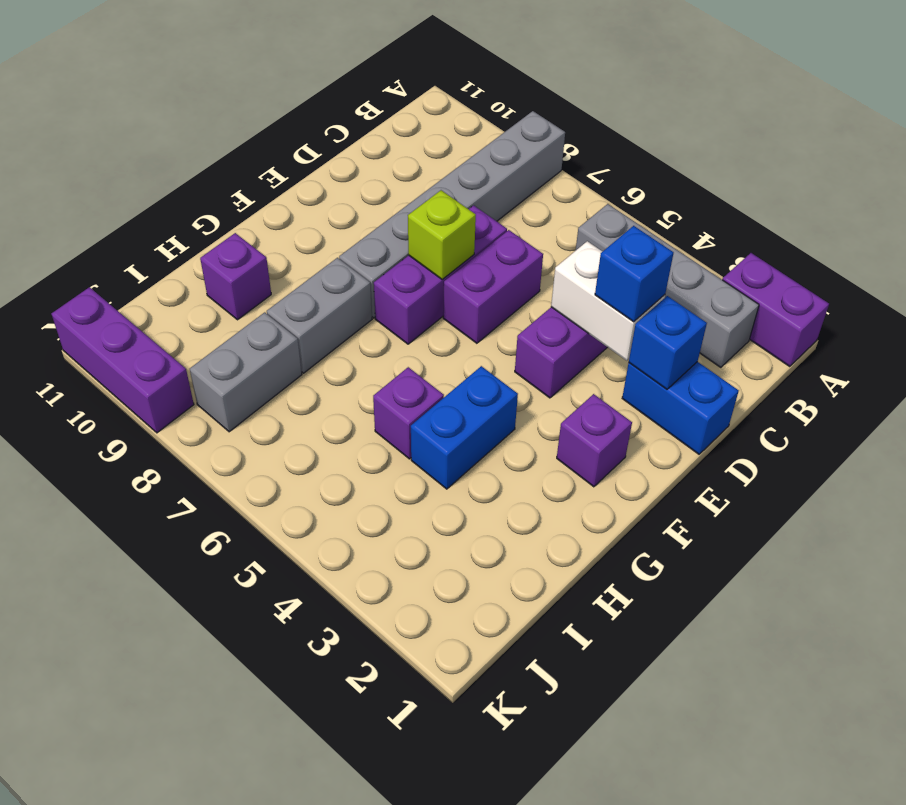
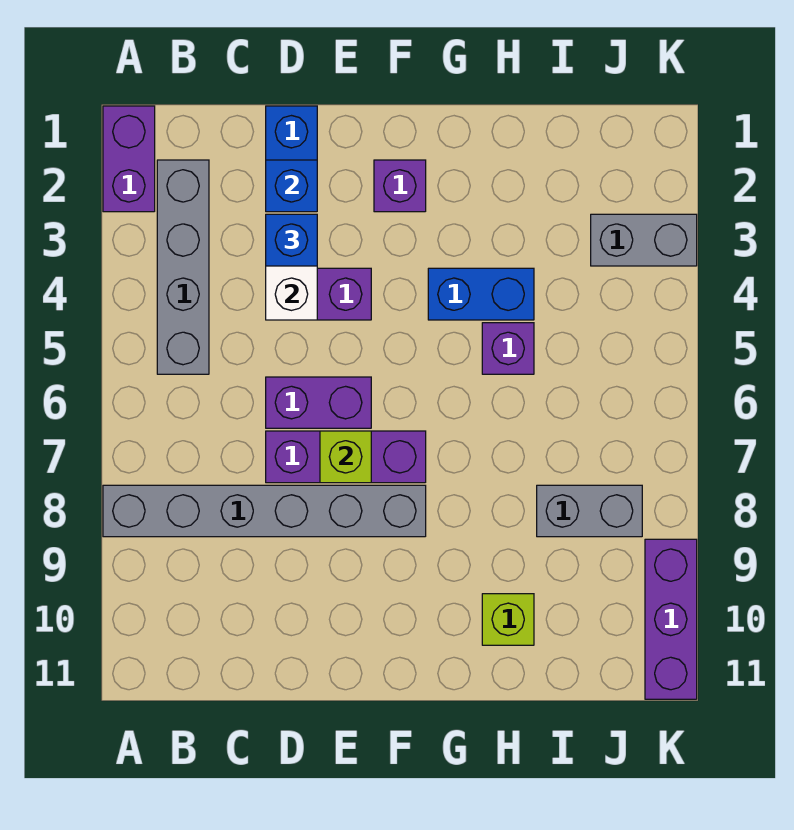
grey 1x2 brick [267,258,372,373] -> grey 1x2 brick moved to [591,214,697,266]
purple 1x1 brick [200,233,271,320] -> lime 1x1 brick [482,594,534,645]

